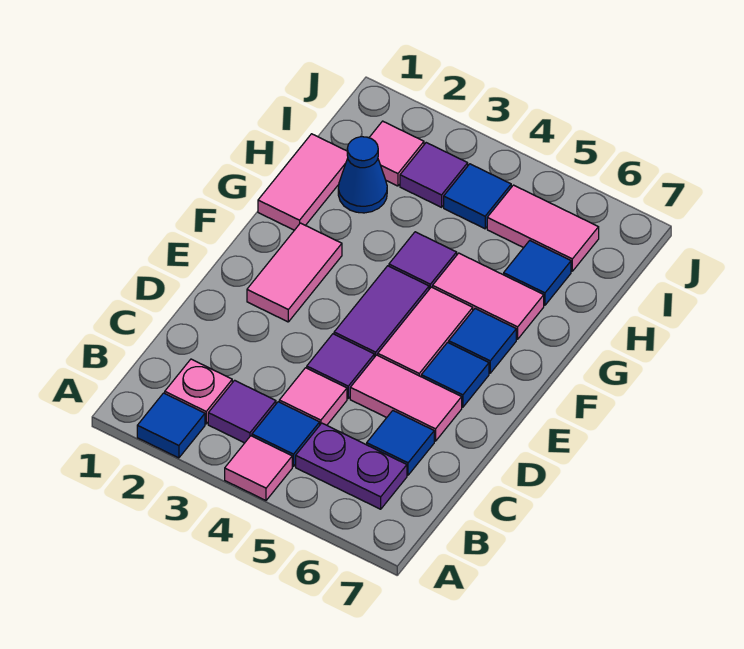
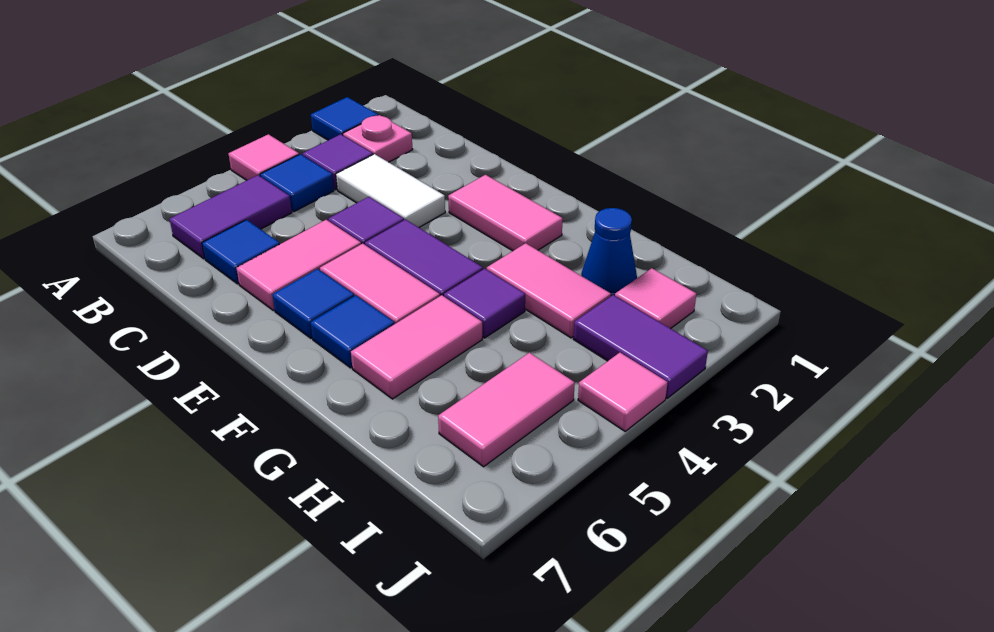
purple 1x2 plate [296,423,407,509] -> purple 1x2 tile [169,175,292,259]
none -> white 1x2 tile [336,154,445,227]
pink 1x1 tile [279,368,347,425] -> pink 1x1 tile moved to [578,353,668,431]
pink 1x2 tile [258,134,348,230] -> pink 1x2 tile moved to [487,243,611,338]
blue 1x1 tile [504,241,571,305] -> none
purple 1x1 tile [400,143,468,207] -> purple 1x2 tile [574,295,708,398]
blue 1x1 tile [444,164,511,229] -> none

